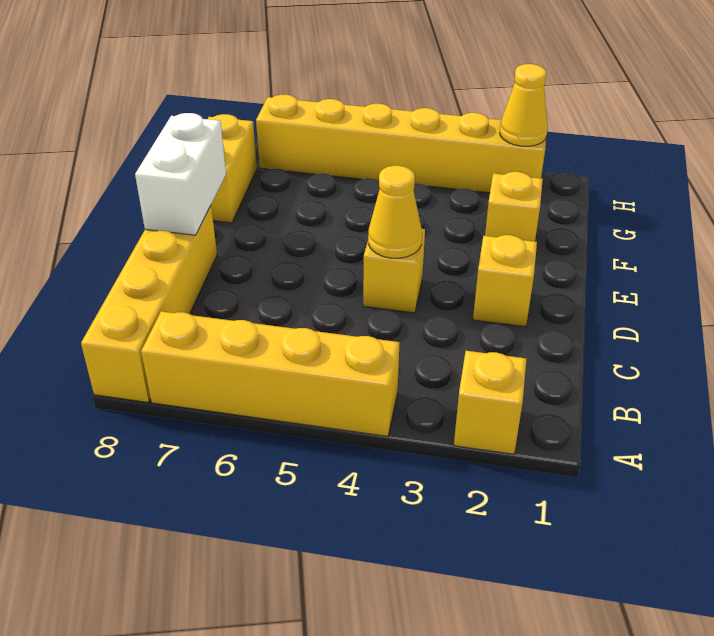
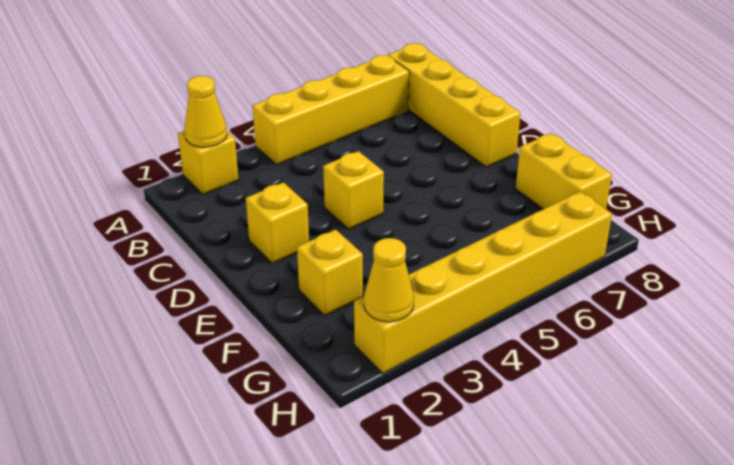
yellow 1x1 cone [368,166,422,258] -> yellow 1x1 cone moved to [185,76,227,147]
white 1x2 brick [135,113,226,235] -> none

